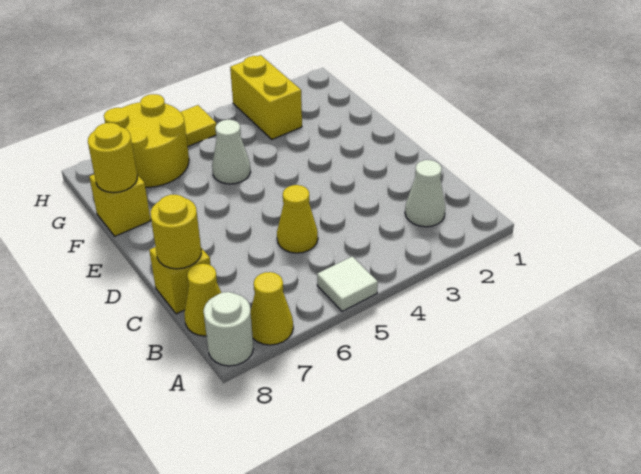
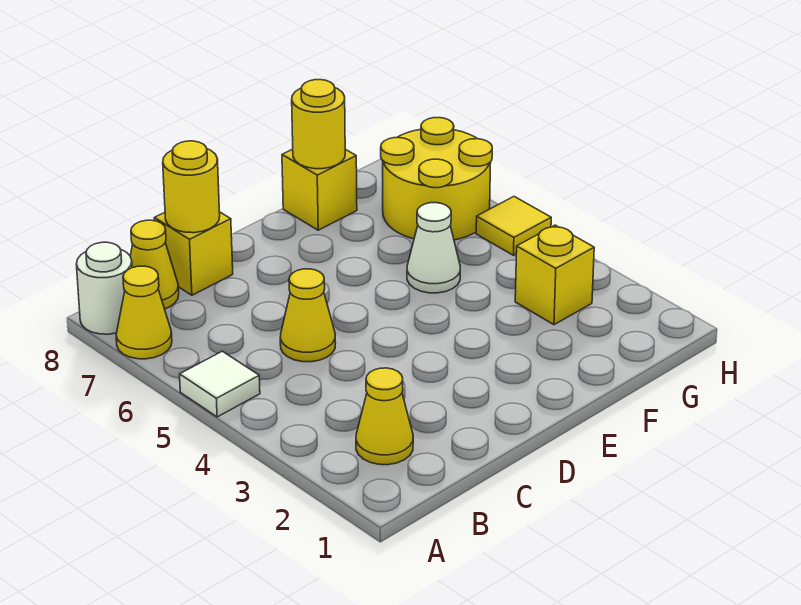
white 1x1 cone [405,160,445,227] -> yellow 1x1 cone [356,368,413,465]
yellow 1x2 brick [230,55,302,139] -> yellow 1x1 brick [515,225,594,325]

